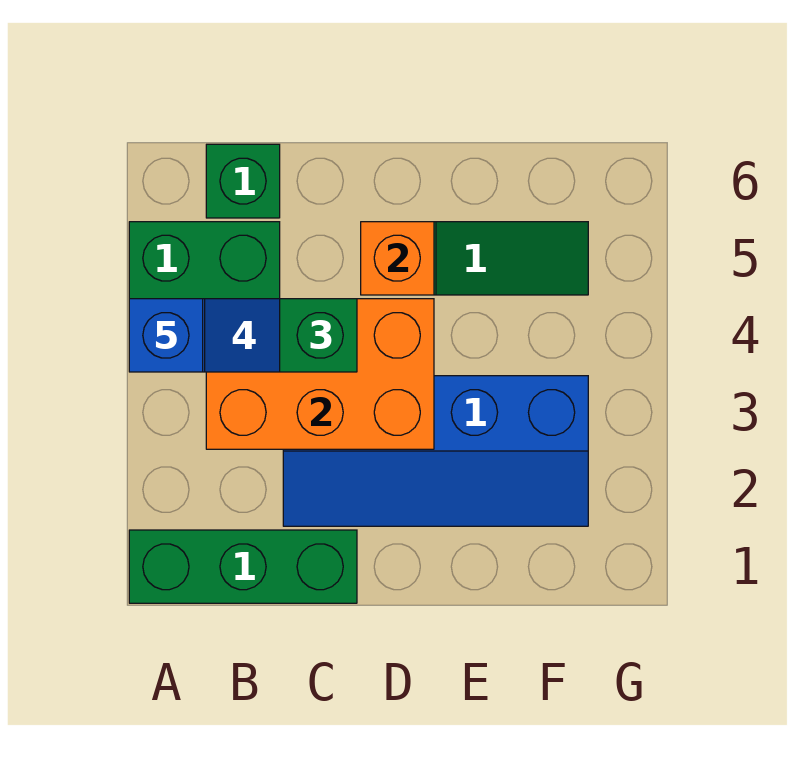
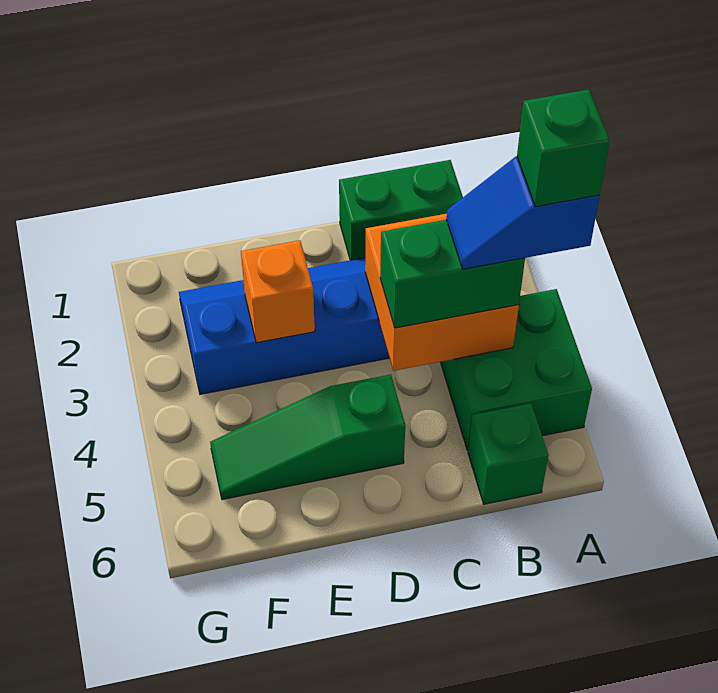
green 1x3 brick [129,530,357,603] -> green 1x2 brick [339,160,463,260]
blue 1x1 brick [129,299,203,372] -> green 1x1 brick [517,89,610,207]
orange 2x3 brick [206,299,434,449] -> orange 2x2 brick [365,214,519,371]
orange 1x1 brick [361,222,434,295] -> orange 1x1 brick moved to [241,240,315,343]

